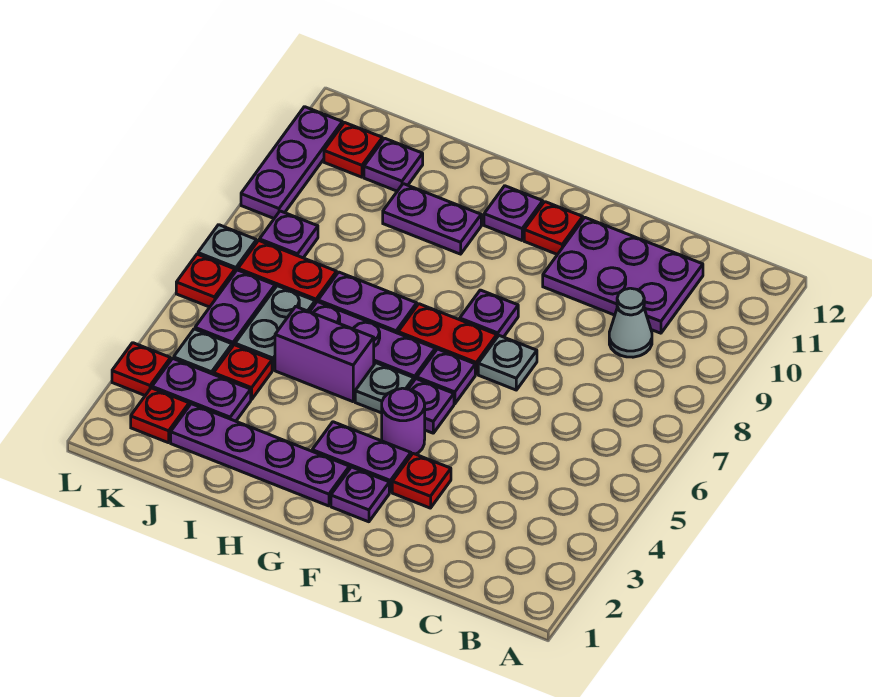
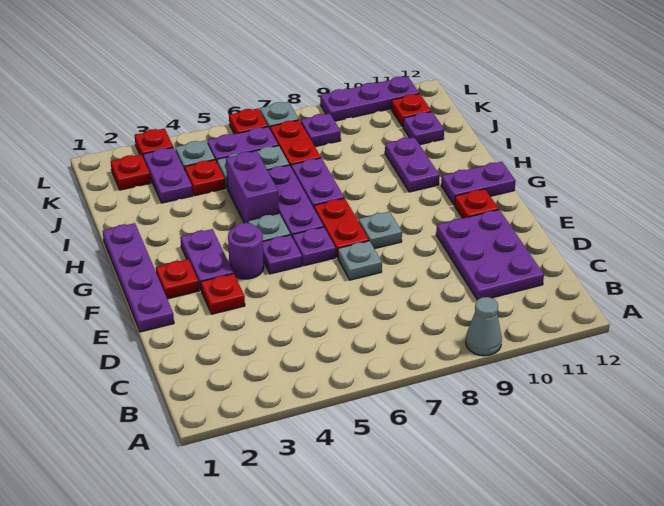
grey 1x1 cone [609,288,652,357] -> grey 1x1 cone moved to [466,297,502,356]
purple 1x1 plate [331,467,389,522] -> red 1x1 plate [156,259,199,299]
purple 1x1 plate [460,290,518,337] -> grey 1x1 plate [359,212,402,249]
purple 1x4 plate [171,404,349,506] -> purple 1x4 plate moved to [103,223,174,332]
purple 1x1 plate [484,186,543,240] -> purple 1x2 plate [441,162,516,205]

